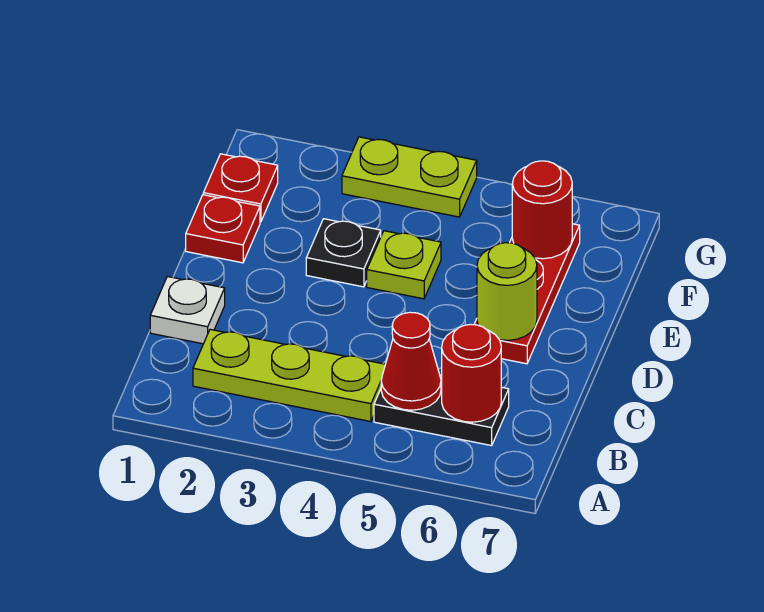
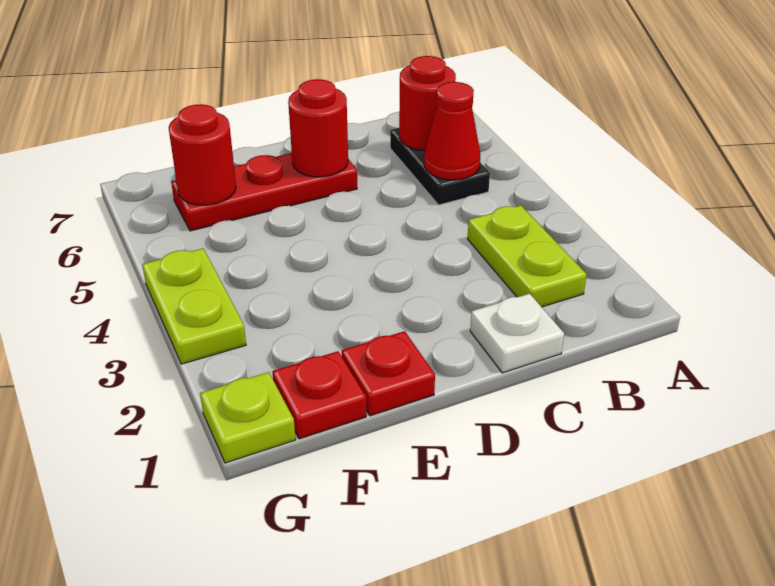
lime 1x3 plate [193,329,385,422] -> lime 1x2 plate [468,205,587,307]
lime 1x1 round brick [477,243,537,340] -> red 1x1 round brick [288,79,348,177]
black 1x1 plate [306,219,381,287] -> none
lime 1x1 plate [367,231,441,299] -> lime 1x1 plate moved to [200,372,296,463]

